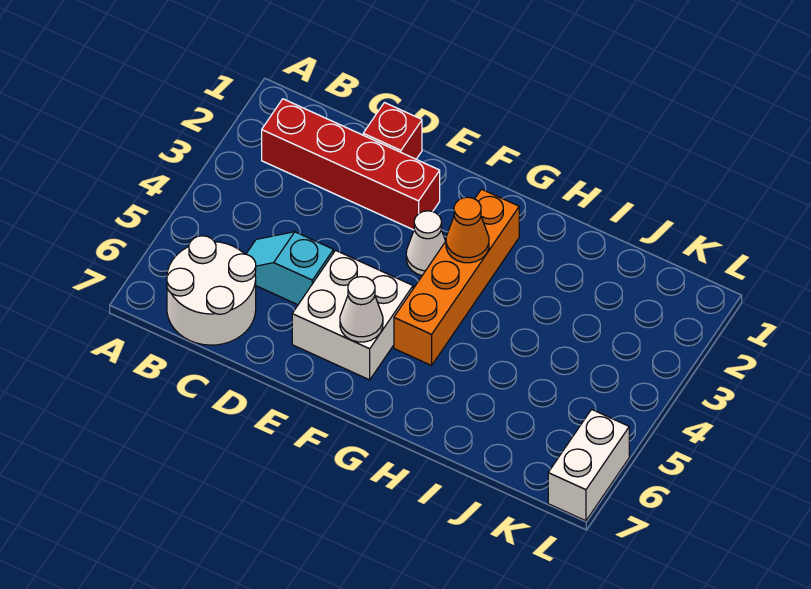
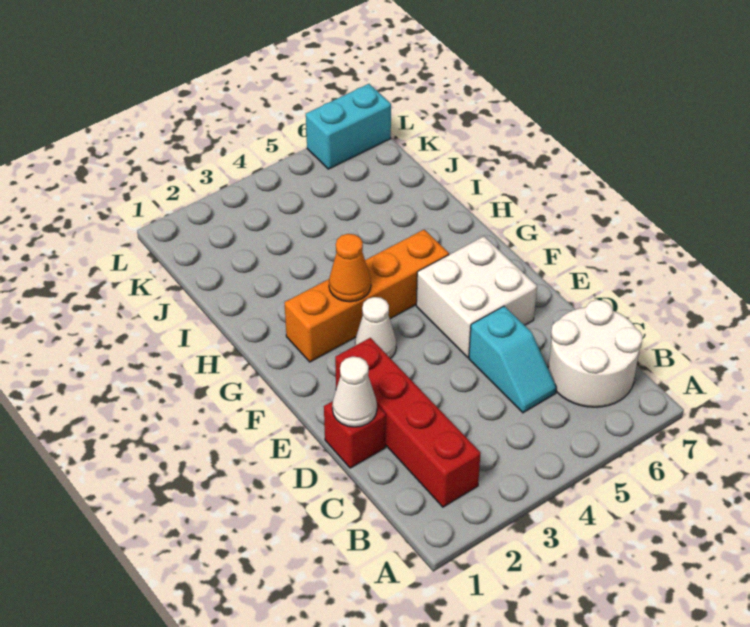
white 1x1 cone [340,277,383,342] -> white 1x1 cone moved to [332,356,377,427]
white 1x2 brick [548,409,629,521] -> cyan 1x2 brick [306,84,391,169]

